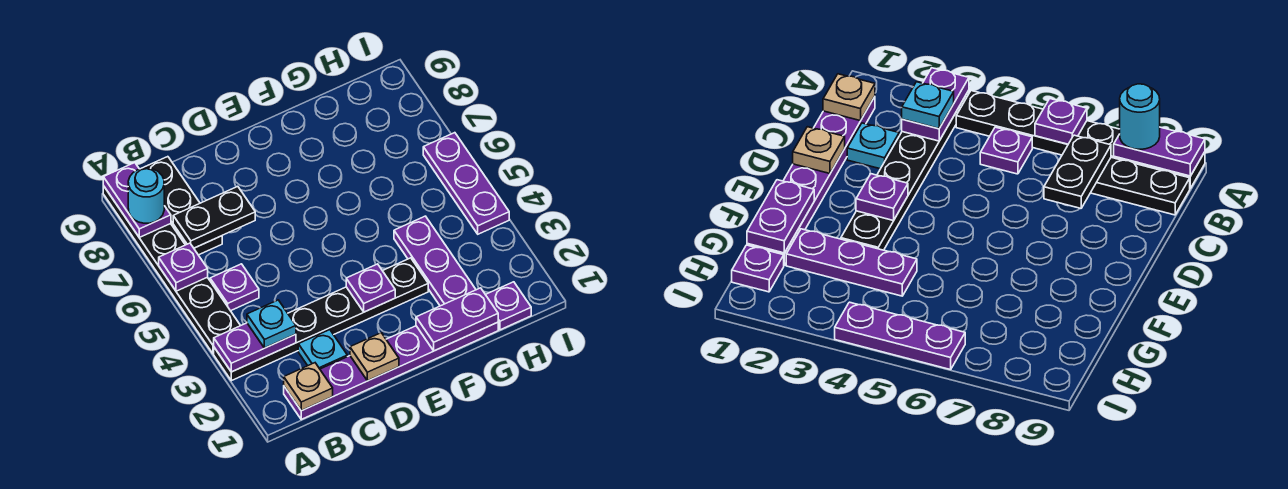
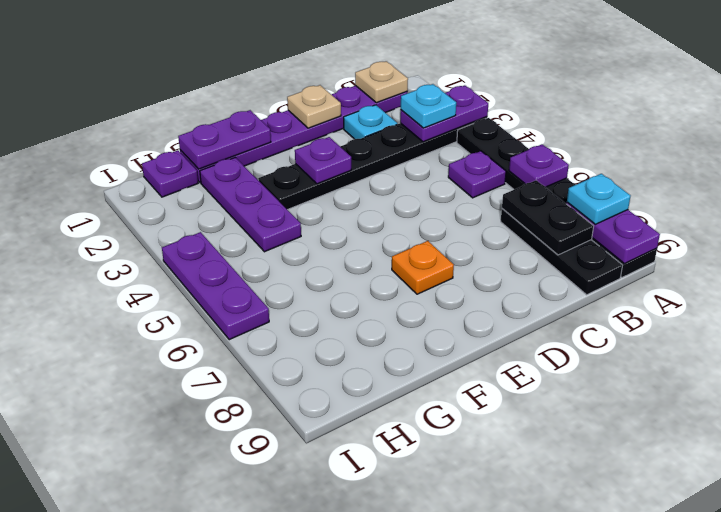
cyan 1x1 round brick [128,168,164,223] -> cyan 1x1 plate [567,174,630,224]
black 1x2 plate [173,186,255,248] -> black 1x2 plate turned to [502,180,594,255]
none -> orange 1x1 plate [392,241,454,294]

